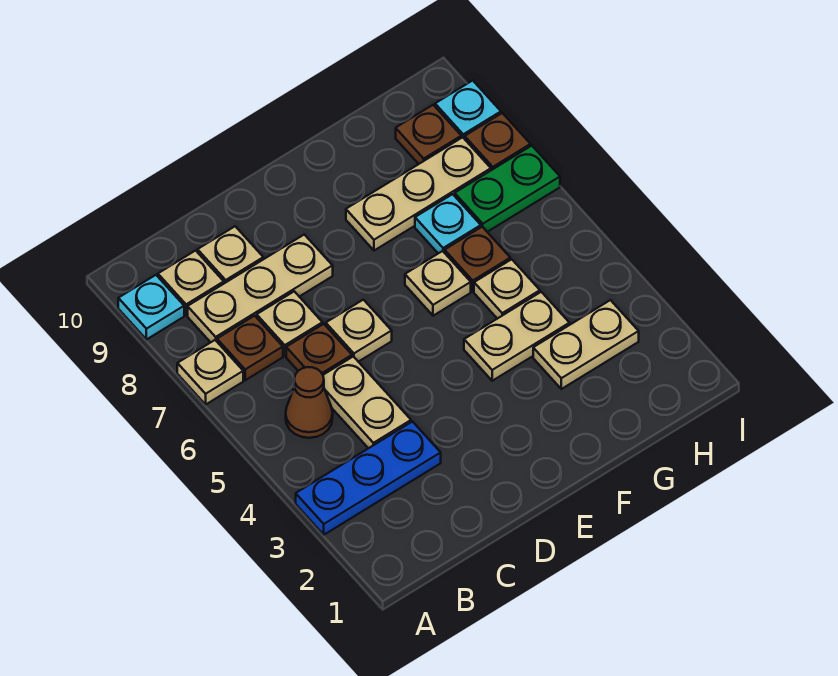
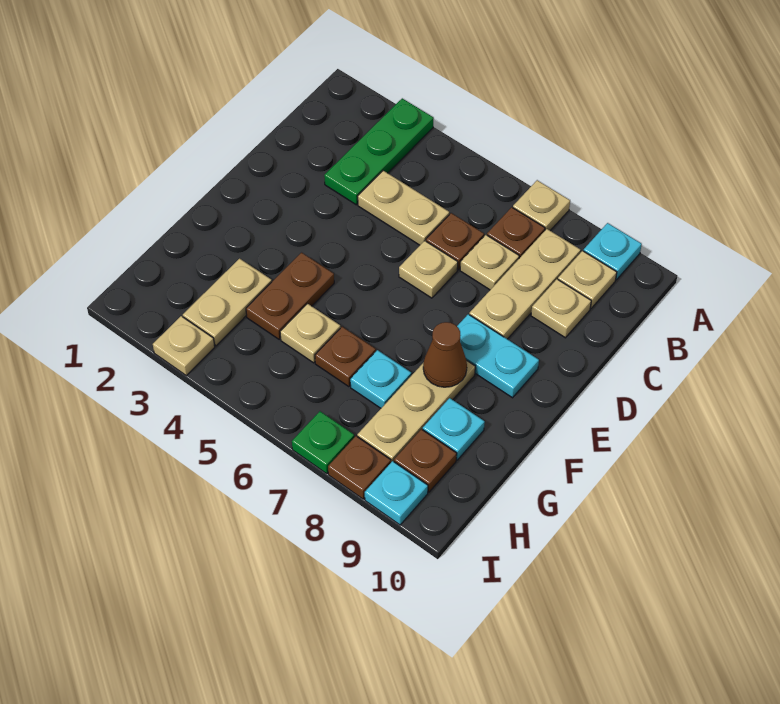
blue 1x3 plate [296,422,441,535] -> green 1x3 plate [324,98,434,205]
brown 1x1 cone [286,367,333,438] -> brown 1x1 cone moved to [423,322,467,387]
none -> cyan 1x2 plate [457,314,539,398]
tan 1x2 plate [464,292,570,381] -> brown 1x2 plate [246,253,334,339]
tan 1x1 plate [405,251,471,316] -> tan 1x1 plate moved to [153,316,215,376]
none -> cyan 1x1 plate [423,398,485,460]
green 1x2 plate [455,146,560,232] -> green 1x1 plate [292,411,354,474]

